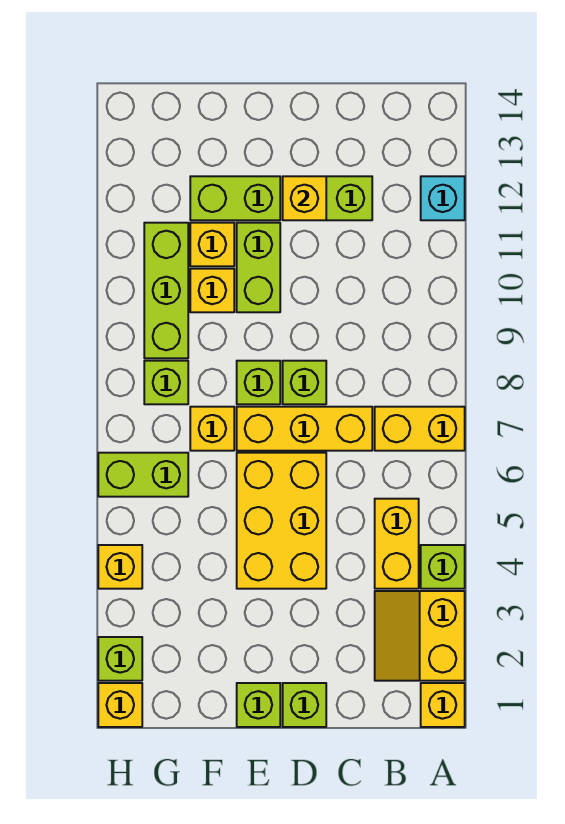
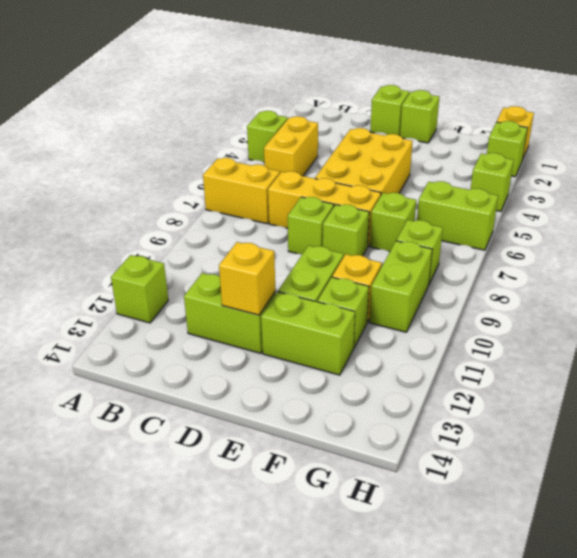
yellow 1x1 brick [421,683,465,727] -> none
yellow 2x2 slope [375,591,465,681] -> none
cyan 1x1 brick [421,176,465,220] -> lime 1x1 brick [111,255,168,323]
yellow 1x1 brick [190,407,234,451] -> lime 1x1 brick [370,193,416,252]
yellow 1x1 brick [190,223,234,266] -> lime 1x1 brick [317,277,369,347]
lime 1x3 brick [144,223,188,358] -> lime 1x2 brick [370,241,432,332]
yellow 1x1 brick [98,545,142,589] -> lime 1x1 brick [471,153,514,211]

